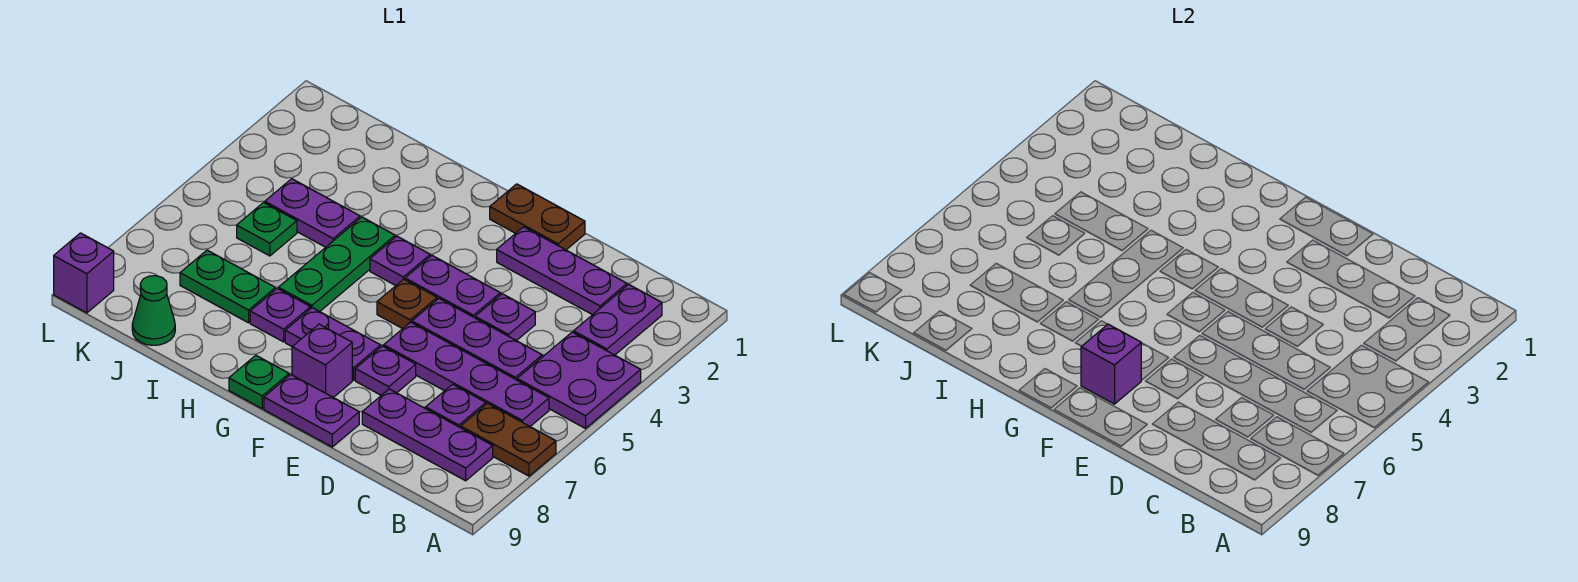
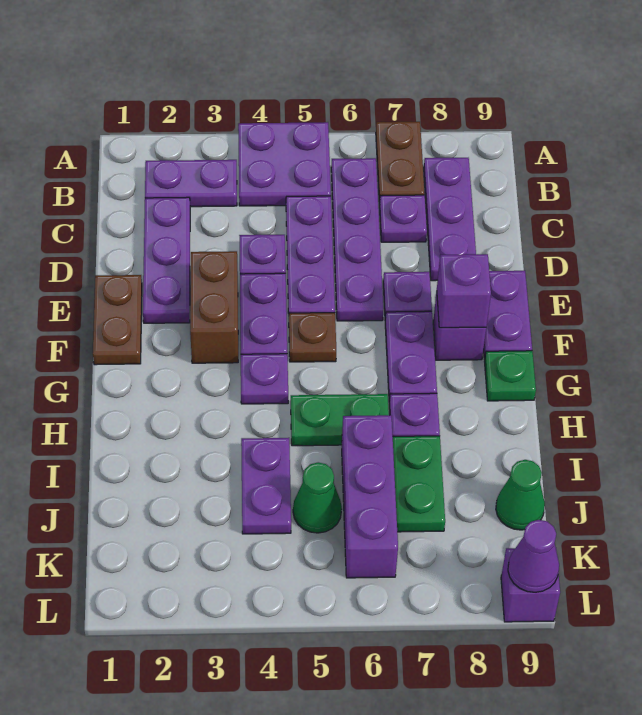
none -> brown 1x2 brick [190,251,238,363]
green 1x3 plate [278,217,395,312] -> green 1x2 plate [291,394,389,446]
none -> purple 1x3 brick [342,415,398,578]
green 1x1 plate [237,203,297,256] -> green 1x1 cone [293,462,342,533]
none -> purple 1x1 cone [508,520,559,592]

